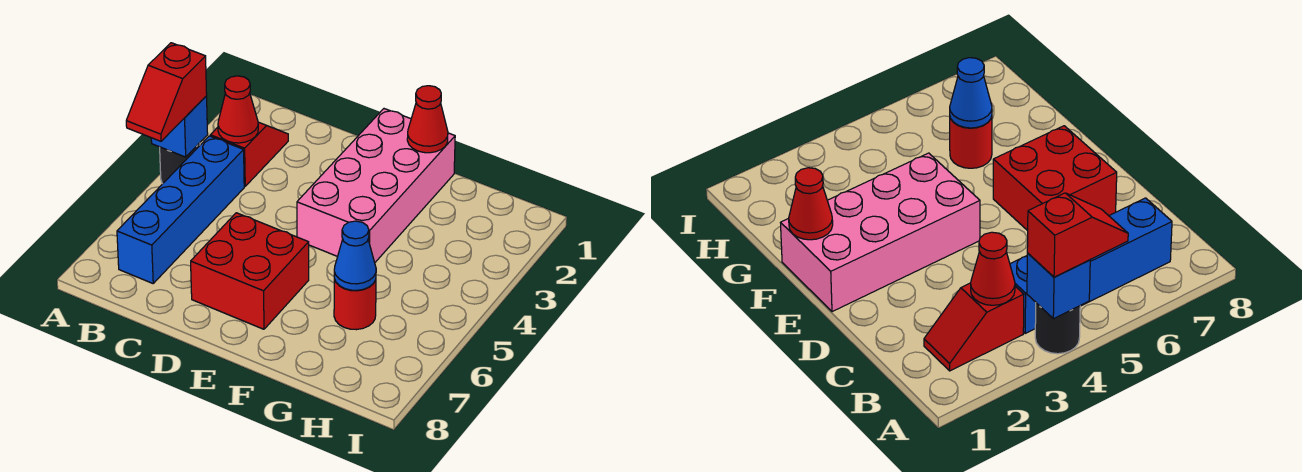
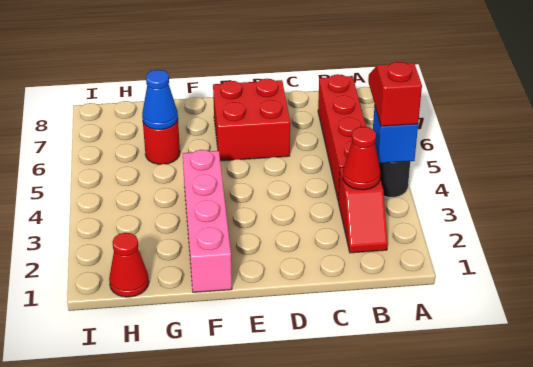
blue 1x4 brick [117,136,244,283] -> red 1x4 brick [318,74,366,199]
pink 2x4 brick [297,109,455,262] -> pink 1x4 brick [183,150,232,292]
red 1x1 cone [407,86,448,153] -> red 1x1 cone moved to [109,233,149,297]

